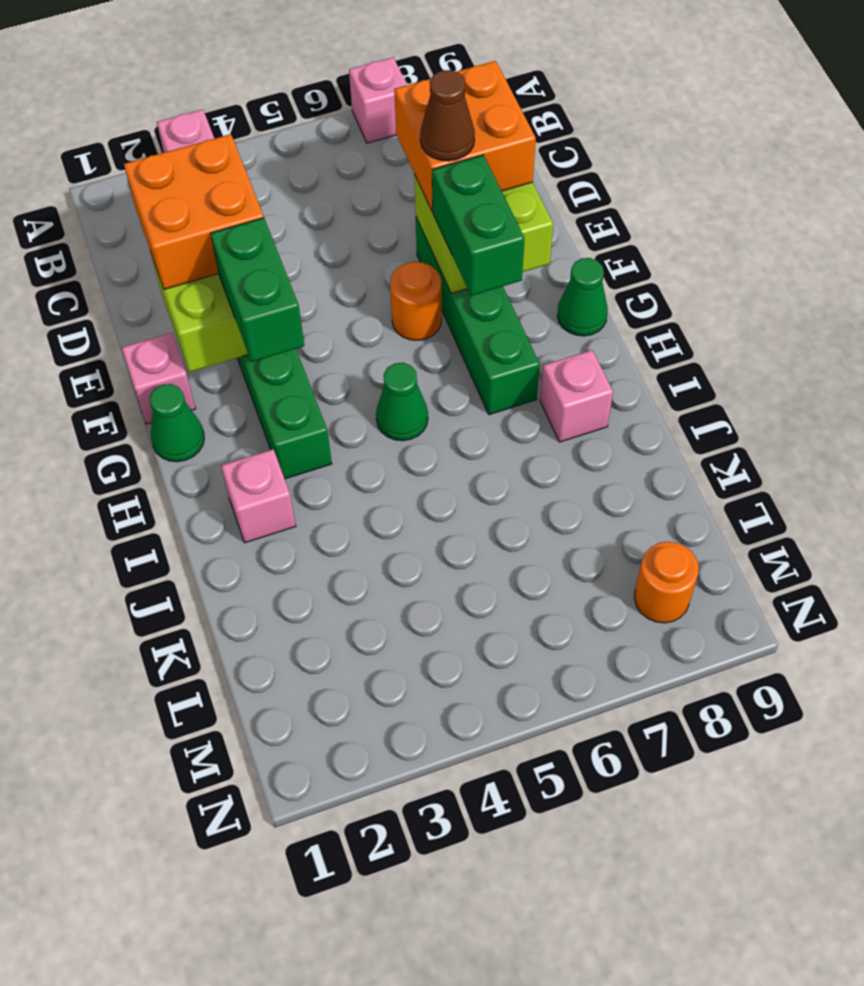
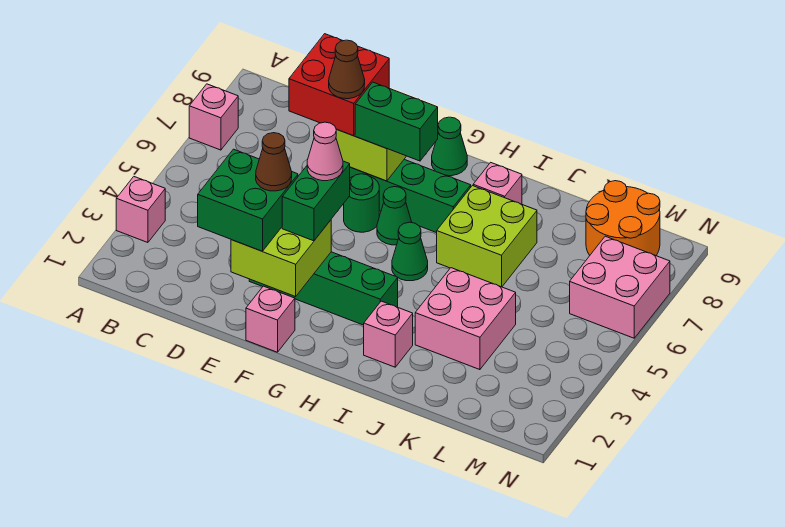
orange 2x2 brick [124,134,264,289] -> green 2x2 brick [198,149,298,251]
orange 2x2 brick [394,61,536,211] -> red 2x2 brick [289,34,389,136]
none -> brown 1x1 cone [256,133,292,191]
green 1x2 brick [211,218,304,362] -> green 1x2 brick turned to [282,161,350,241]
none -> pink 1x1 cone [307,122,343,181]
orange 1x1 round brick [390,262,442,340] -> green 1x1 round brick [344,174,379,232]
green 1x1 cone [150,384,204,462] -> green 1x1 cone moved to [377,187,412,245]
none -> lime 2x2 brick [437,186,537,287]
none -> pink 2x2 brick [415,268,516,370]
none -> pink 2x2 brick [570,236,670,338]
orange 1x1 round brick [634,542,699,623] -> orange 2x2 round brick [586,181,660,256]

